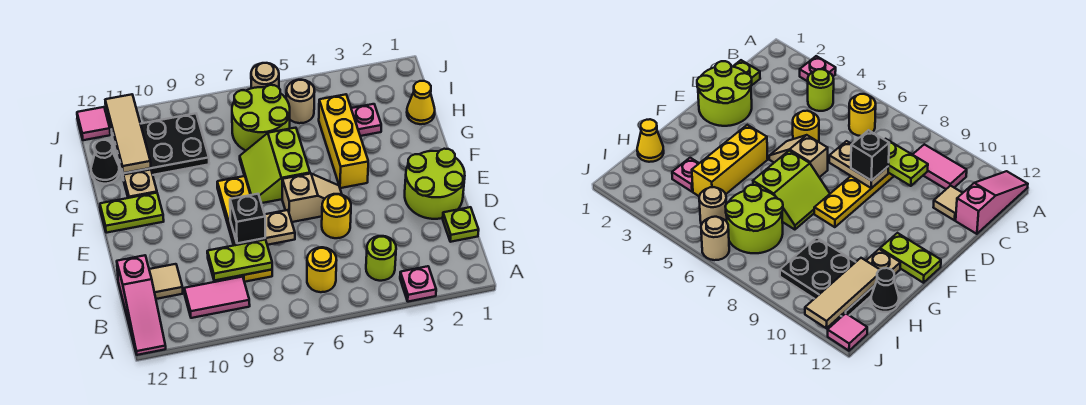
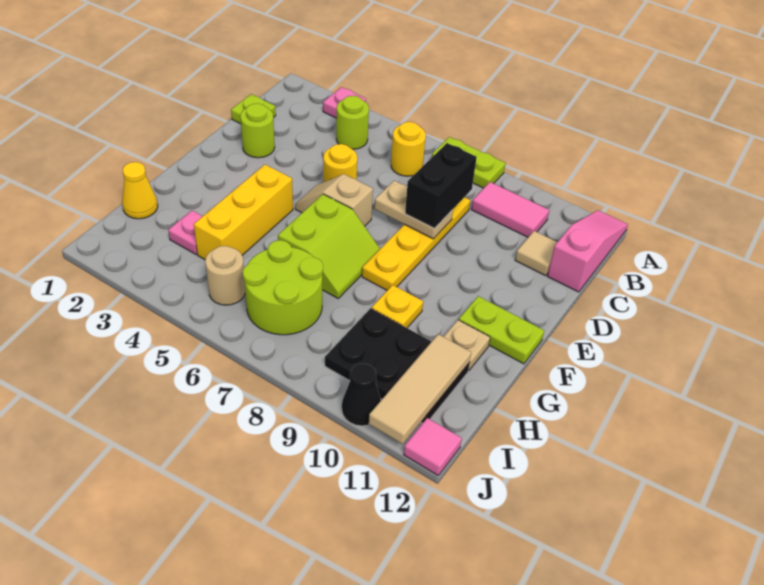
lime 1x2 plate [207,240,272,281] -> lime 1x2 plate moved to [432,137,506,188]
lime 2x2 round brick [405,149,465,219] -> lime 1x1 round brick [240,103,275,158]
black 1x1 brick [230,194,265,243] -> black 1x2 brick [405,143,477,228]
none -> yellow 1x1 plate [372,285,423,328]
black 1x1 cone [91,140,119,184] -> black 1x1 cone moved to [342,363,381,426]
tan 1x1 round brick [251,63,279,88] -> none

